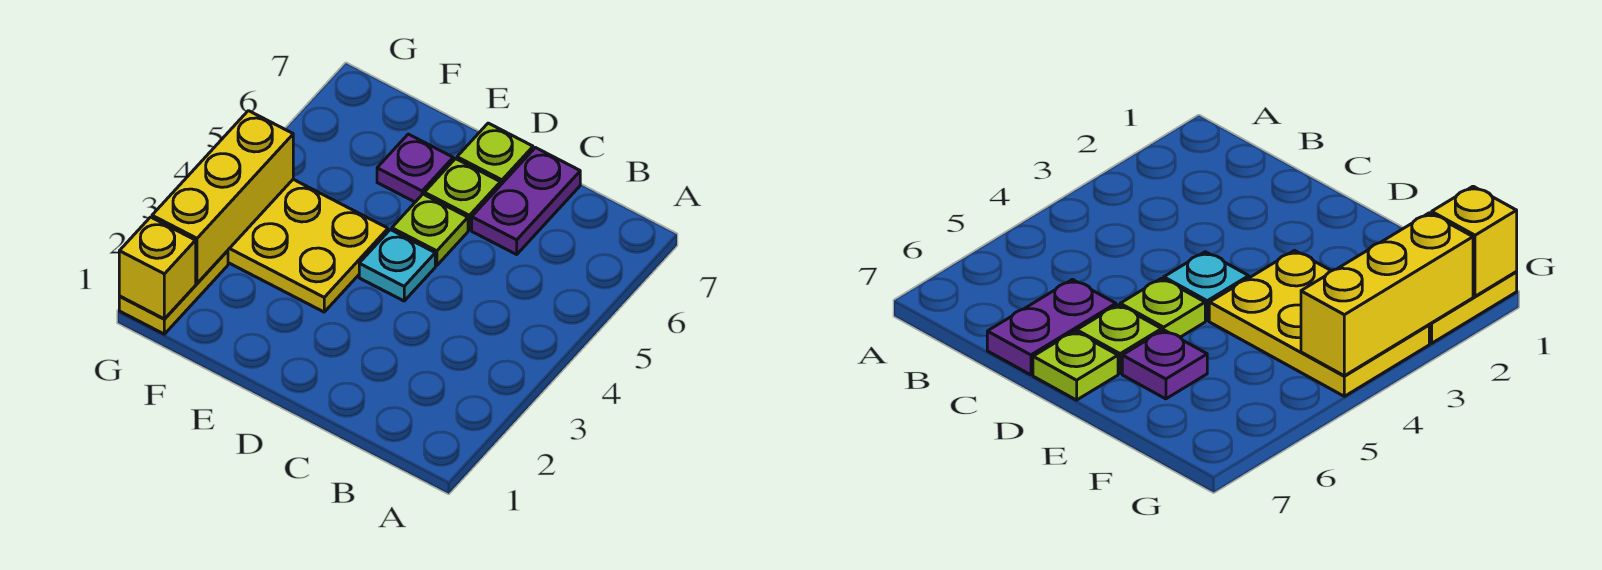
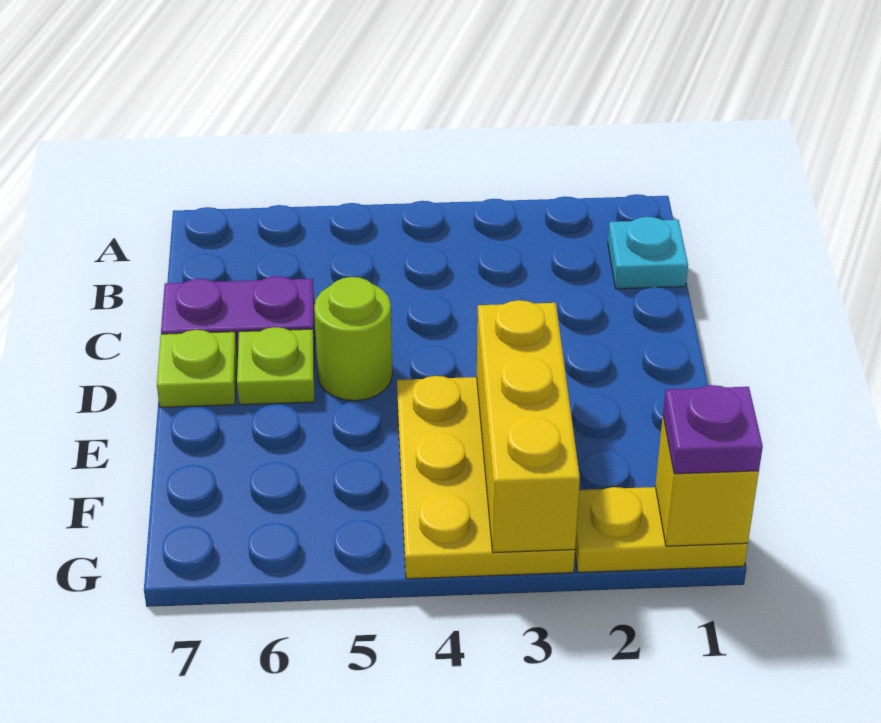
cyan 1x1 plate [359,230,435,301] -> cyan 1x1 plate moved to [608,217,688,289]
lime 1x1 plate [392,194,468,266] -> lime 1x1 round brick [314,277,392,401]
purple 1x1 plate [377,134,453,202] -> purple 1x1 plate moved to [663,385,763,474]
yellow 1x3 brick [152,111,293,283] -> yellow 1x3 brick turned to [477,300,580,553]

